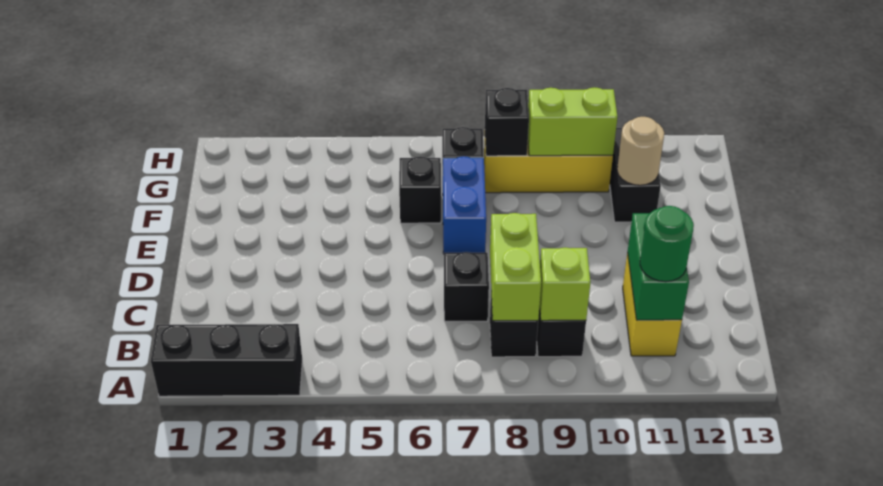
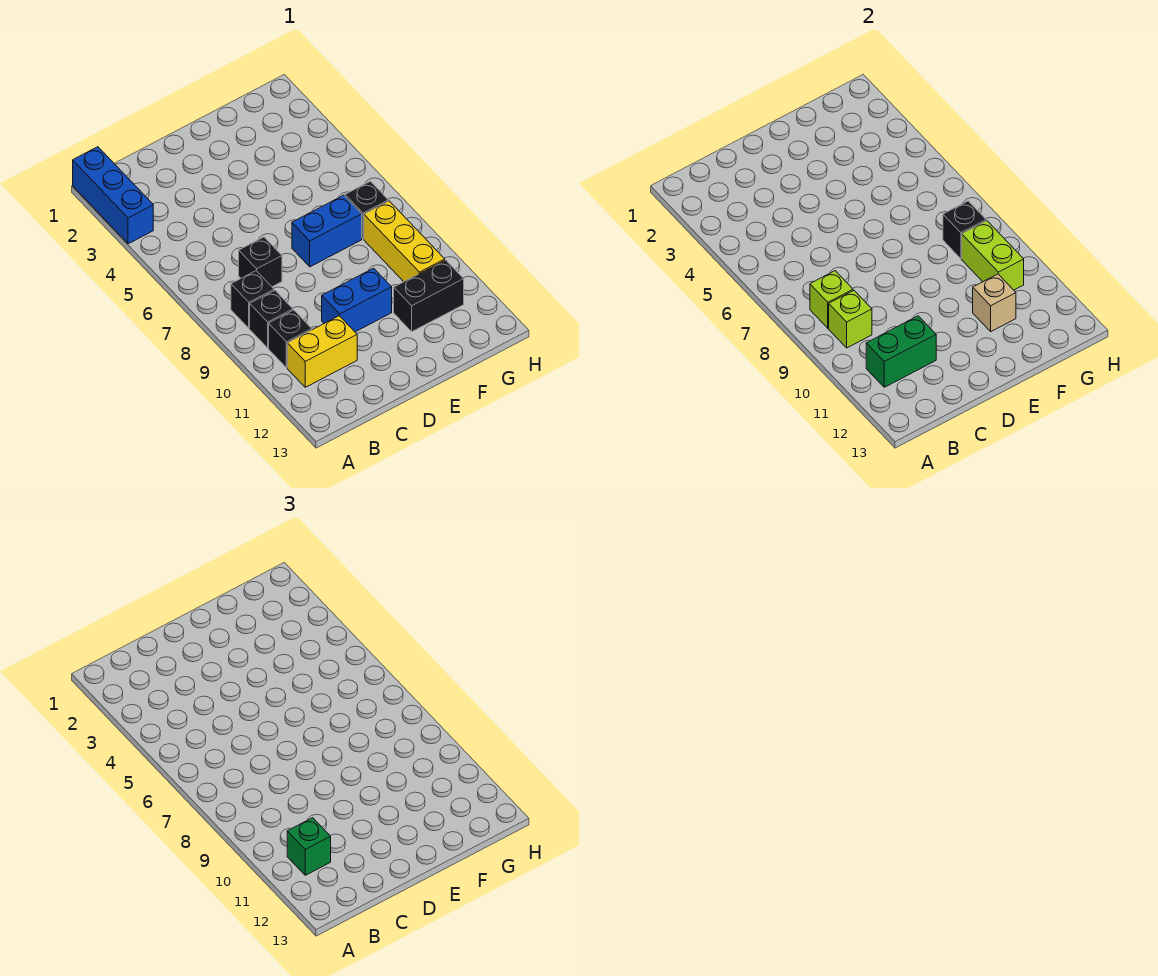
black 1x3 brick [151,324,302,396] -> blue 1x3 brick [73,147,153,244]
lime 1x2 brick [490,213,541,321] -> lime 1x1 brick [810,271,853,328]
green 1x1 round brick [640,206,694,282] -> green 1x1 brick [287,818,331,875]
none -> blue 1x2 brick [322,268,392,332]
black 1x1 brick [399,157,441,223] -> black 1x1 brick moved to [269,310,312,368]
tan 1x1 round brick [617,117,664,185] -> tan 1x1 brick [973,274,1016,331]

